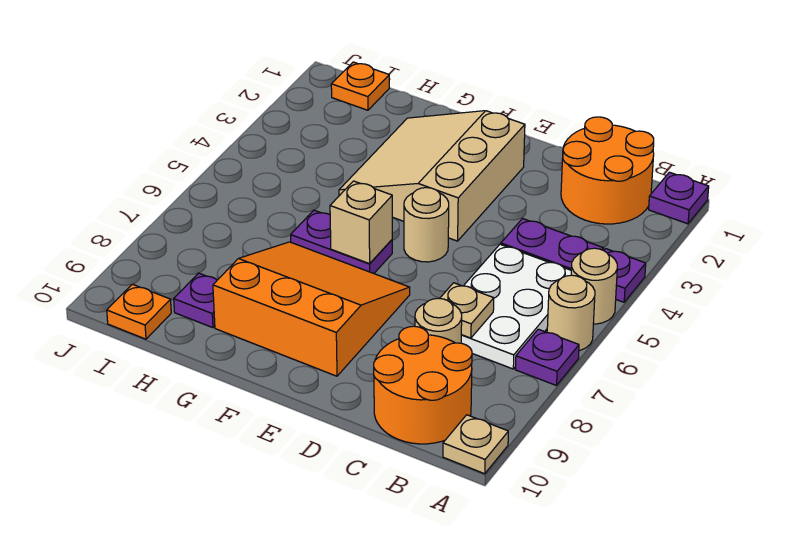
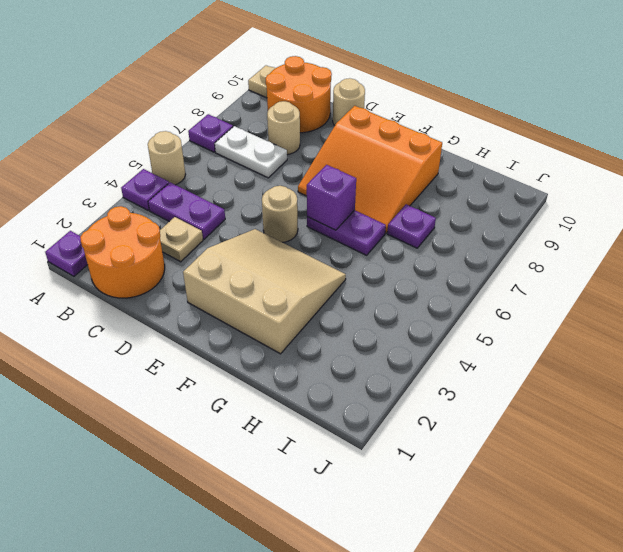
tan 1x1 round brick [547,275,595,351] -> tan 1x1 round brick moved to [333,78,365,126]
white 2x3 plate [461,244,571,369] -> white 1x2 plate [215,126,287,178]
tan 1x1 plate [440,283,494,338] -> tan 1x1 plate moved to [160,217,203,262]
tan 3x3 slope [339,111,525,241] -> tan 3x3 slope turned to [183,229,346,354]
tan 1x1 brick [330,181,392,264] -> purple 1x1 brick [307,165,356,230]
purple 1x1 plate [174,273,217,328] -> purple 1x1 plate moved to [387,204,436,248]
orange 1x1 plate [331,62,389,110] -> none
orange 1x1 plate [107,284,171,339] -> none

